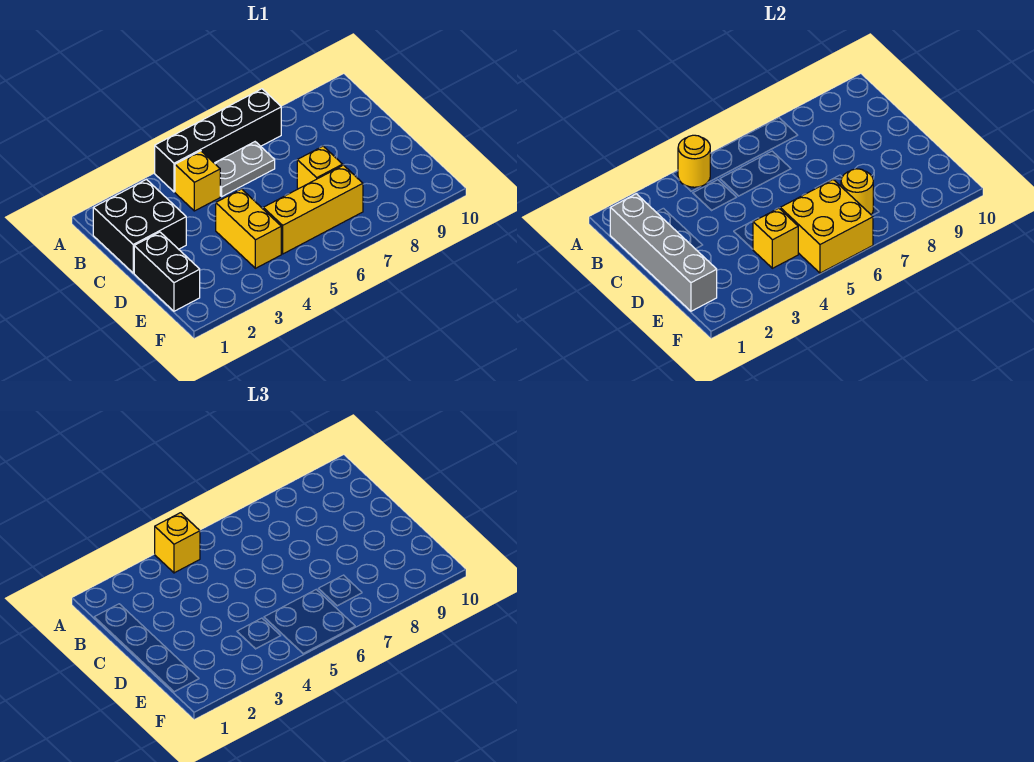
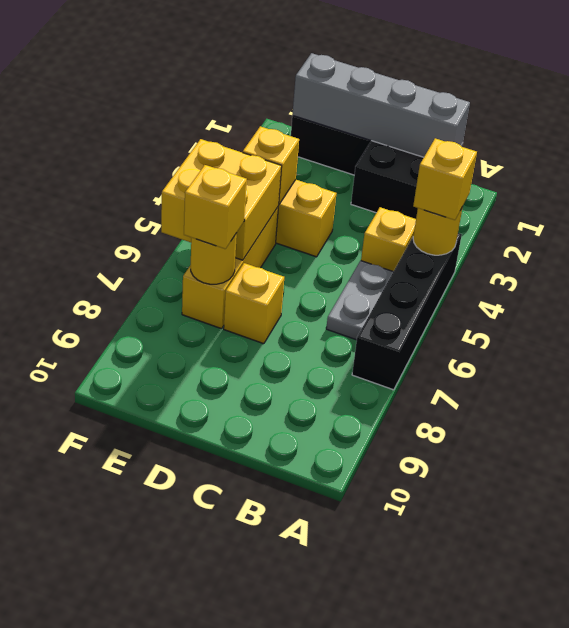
none -> yellow 1x1 brick [184,165,247,249]

